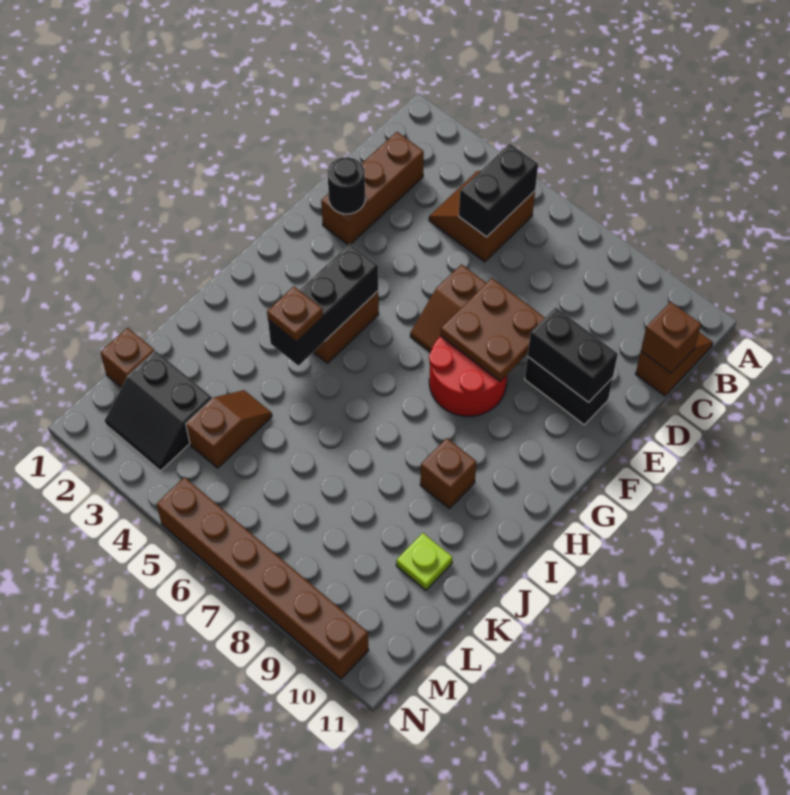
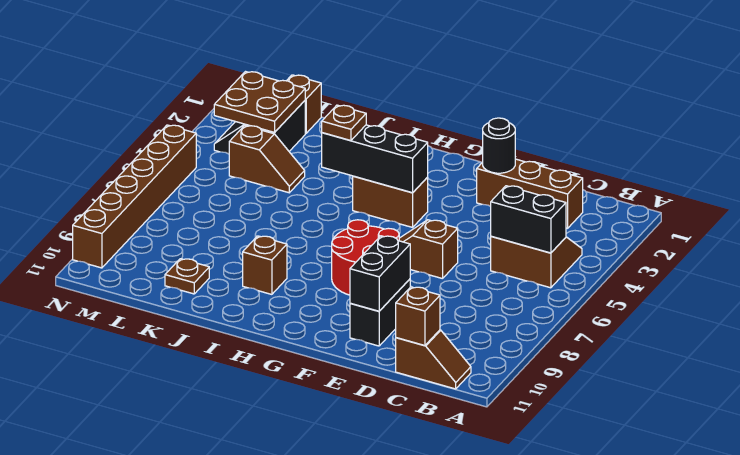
brown 2x2 plate [440,278,545,381] -> brown 2x2 plate moved to [214,72,305,133]
lime 1x1 plate [396,533,452,590] -> brown 1x1 plate [165,259,209,294]

